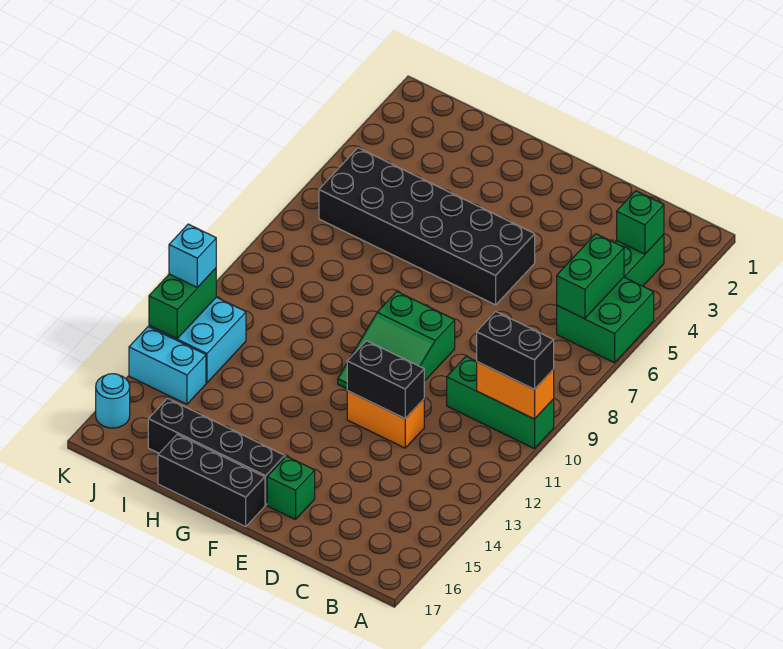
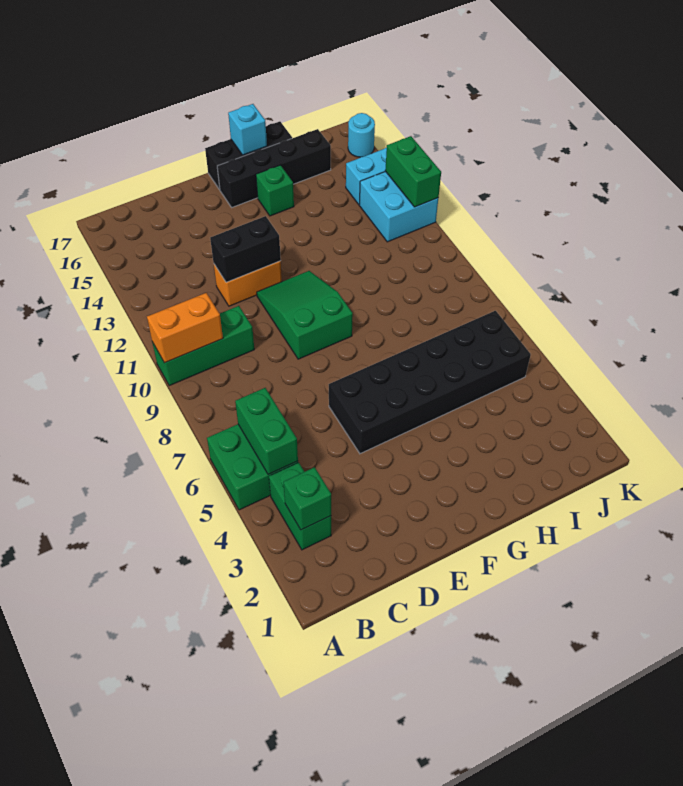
black 1x2 brick [477,311,554,389] -> none
green 1x1 brick [267,456,315,520] -> green 1x1 brick moved to [256,165,294,216]
cyan 1x1 brick [169,224,216,287] -> cyan 1x1 brick moved to [228,104,267,155]

